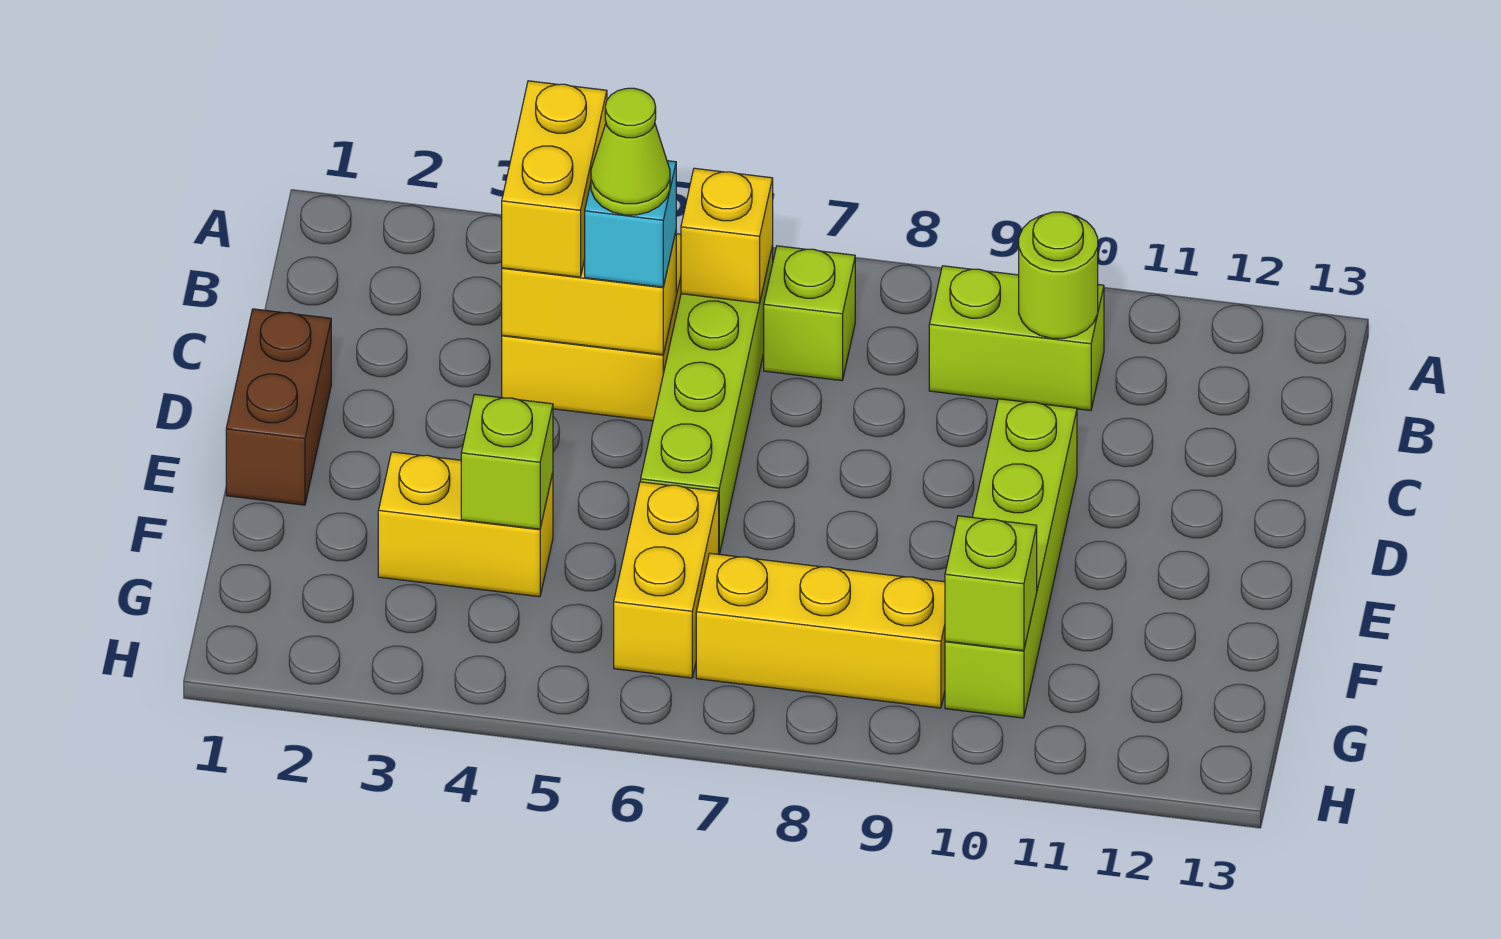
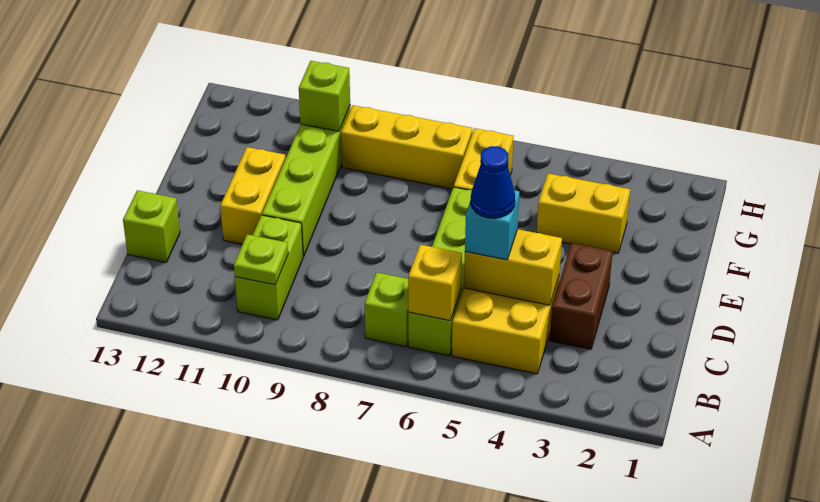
yellow 1x2 brick [502,81,607,277] -> yellow 1x2 brick moved to [220,147,286,244]
lime 1x2 brick [929,266,1104,411] -> lime 1x2 brick turned to [235,215,303,320]
lime 1x1 round brick [1019,212,1098,338] -> lime 1x1 plate [234,234,288,285]
lime 1x1 cone [591,88,670,215] -> blue 1x1 cone [471,146,515,218]
brown 1x2 brick [226,309,331,505] -> brown 1x2 brick moved to [550,243,613,349]
lime 1x1 brick [461,394,553,529] -> lime 1x1 brick moved to [123,190,180,262]

